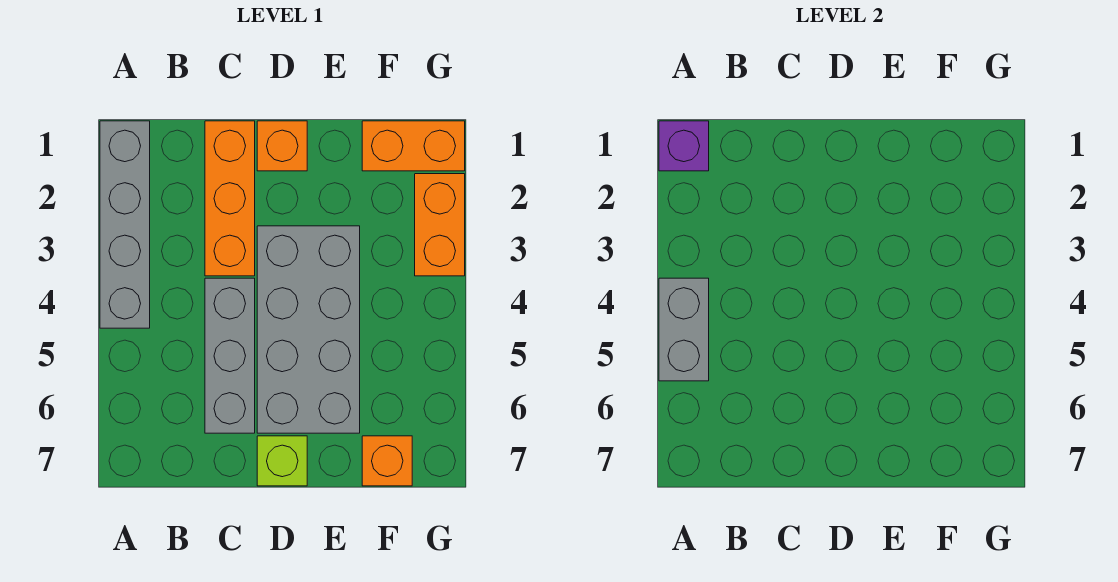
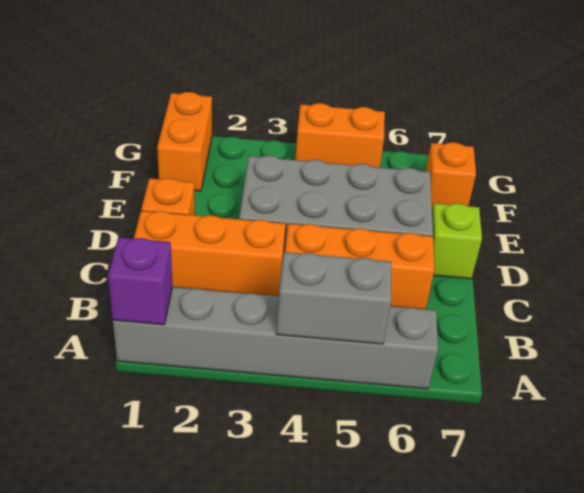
grey 1x4 brick [100,121,150,328] -> grey 1x6 brick [113,287,438,389]
grey 1x3 brick [205,278,255,433] -> orange 1x3 brick [285,224,435,309]
orange 1x2 brick [415,174,465,276] -> orange 1x2 brick moved to [295,103,385,167]

